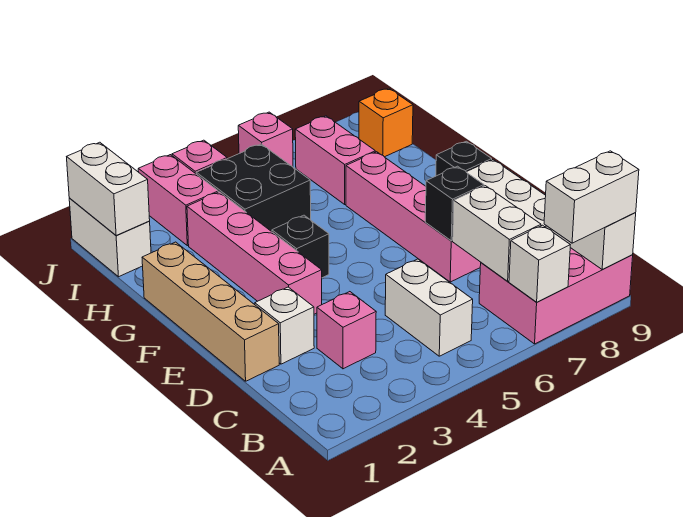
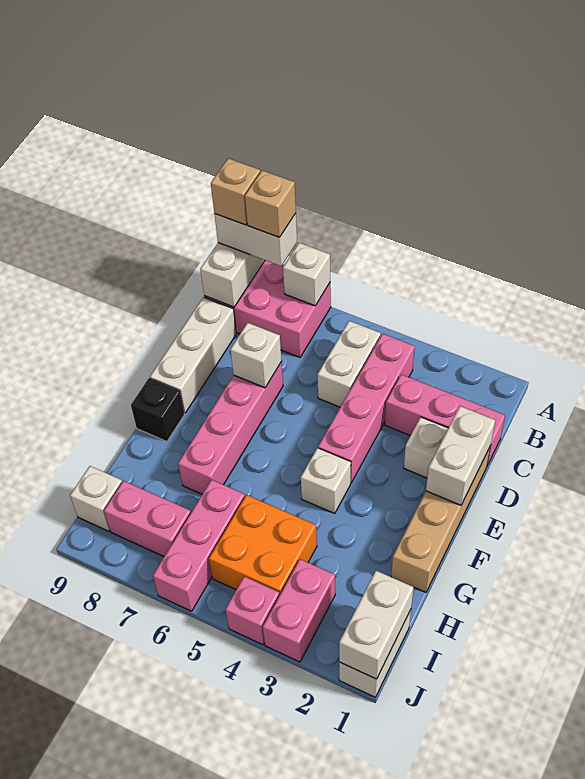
none -> tan 1x1 brick [245,170,296,237]
none -> tan 1x1 brick [211,158,260,225]
white 1x2 brick [453,186,541,281] -> white 1x2 brick moved to [426,406,495,505]
pink 1x1 brick [317,292,376,369] -> pink 1x3 brick [385,374,505,466]
black 1x1 brick [425,166,484,241] -> white 1x1 brick [230,323,282,388]
pink 1x4 brick [187,192,322,314] -> pink 1x4 brick moved to [318,334,415,483]
black 1x1 brick [272,215,329,278] -> white 1x1 brick [301,448,351,513]
black 2x2 brick [196,144,311,232] -> orange 2x2 brick [209,495,317,595]
pink 1x2 brick [295,116,375,204] -> pink 1x2 brick turned to [104,481,191,556]
orange 1x1 brick [359,88,413,157] -> white 1x1 brick [70,466,122,531]
pink 1x1 brick [238,112,293,167] -> pink 1x3 brick [153,480,245,611]

